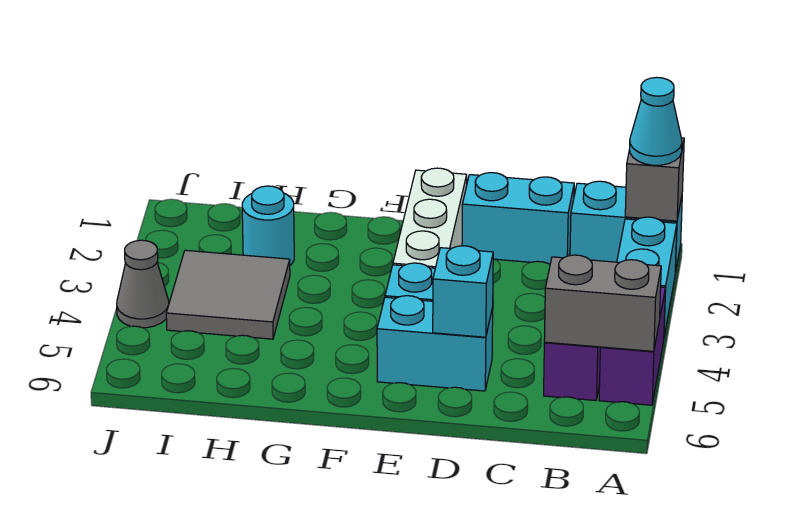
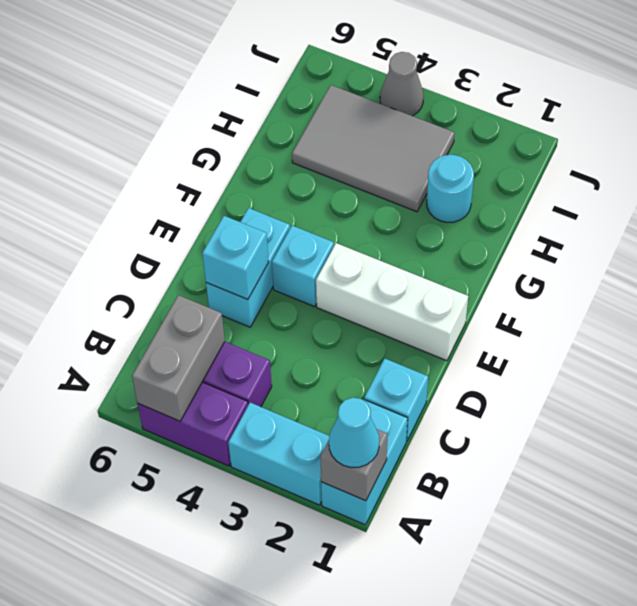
cyan 1x2 brick [462,173,574,264] -> cyan 1x1 brick [364,358,428,441]
grey 2x2 tile [166,250,290,339] -> grey 2x3 tile [292,85,455,212]

